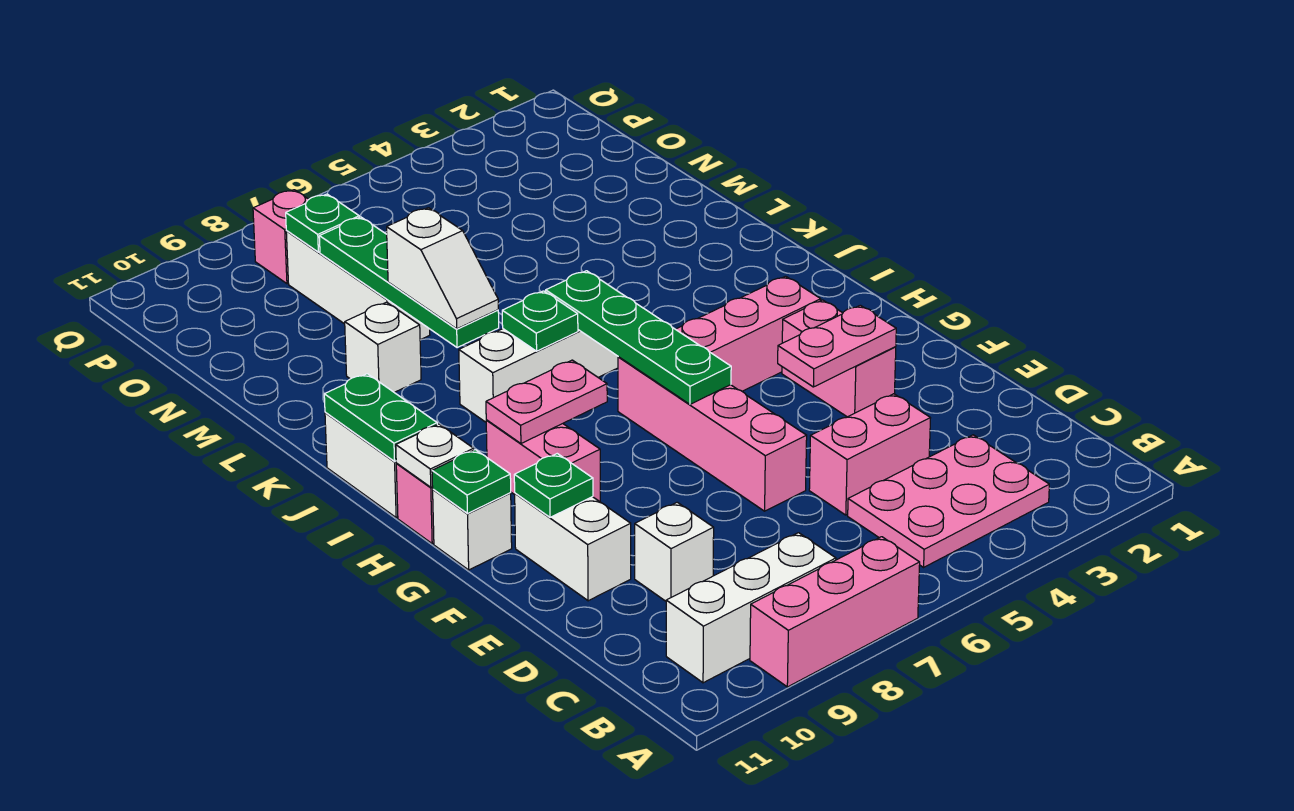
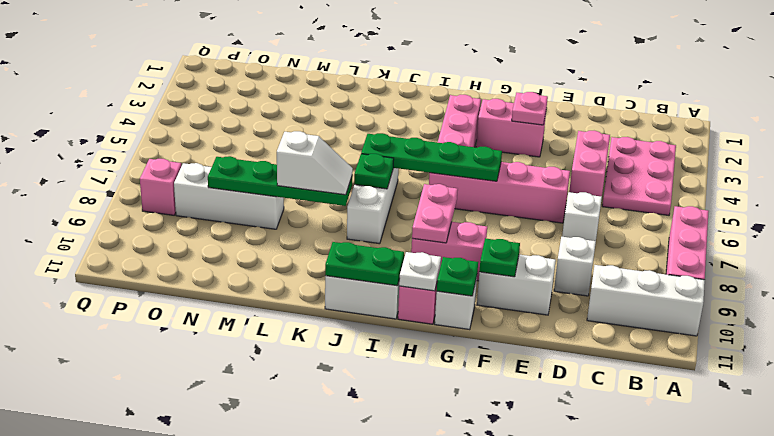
white 1x3 brick [666,533,836,683] -> white 1x3 brick turned to [587,265,705,336]
pink 1x2 plate [778,305,896,387] -> pink 1x1 plate [512,92,548,125]
white 1x1 brick [345,302,421,392] -> white 1x1 brick moved to [562,192,602,241]
green 1x1 plate [286,194,359,252] -> none

